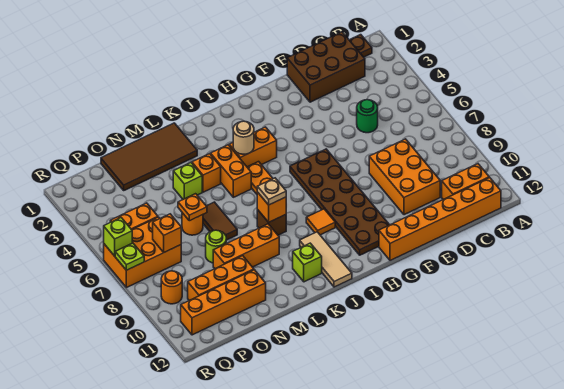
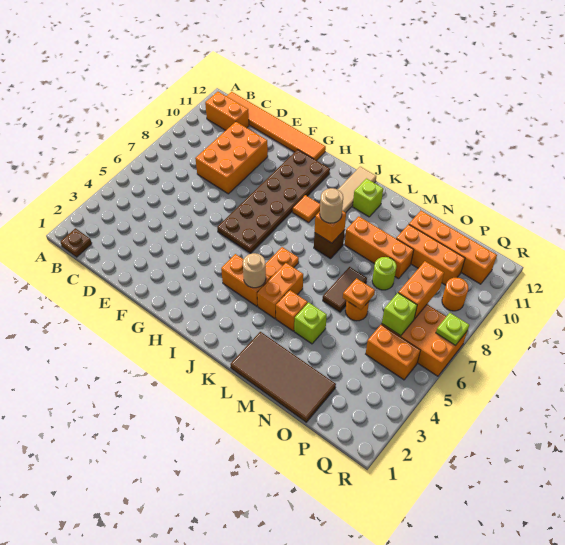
orange 1x6 brick [379,177,501,261] -> orange 1x6 tile [227,92,326,161]
brown 2x3 brick [287,32,365,102] -> none
green 1x1 round brick [357,100,378,133] -> none
tan 1x1 plate [257,178,286,205] -> tan 1x1 round brick [320,188,343,223]
orange 1x1 brick [153,214,181,252] -> orange 1x2 brick [398,261,444,319]
lime 1x1 brick [104,218,132,256] -> lime 1x1 brick moved to [382,293,417,336]

